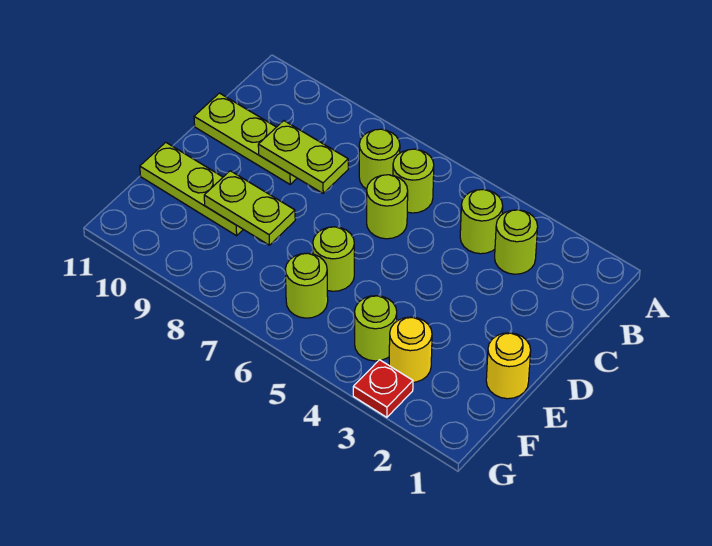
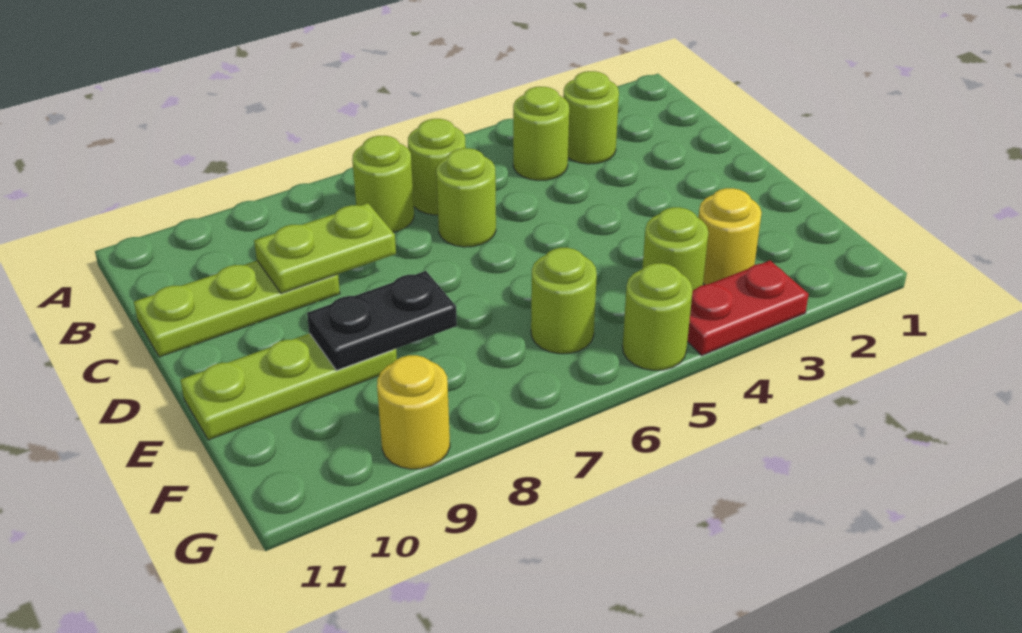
yellow 1x1 round brick [486,333,531,399] -> yellow 1x1 round brick moved to [377,355,450,469]
lime 1x1 round brick [313,227,354,291] -> lime 1x1 round brick moved to [623,263,693,370]
lime 1x2 plate [204,171,295,245] -> black 1x2 plate [307,271,457,370]
red 1x1 plate [353,360,413,417] -> red 1x2 plate [687,261,809,355]

